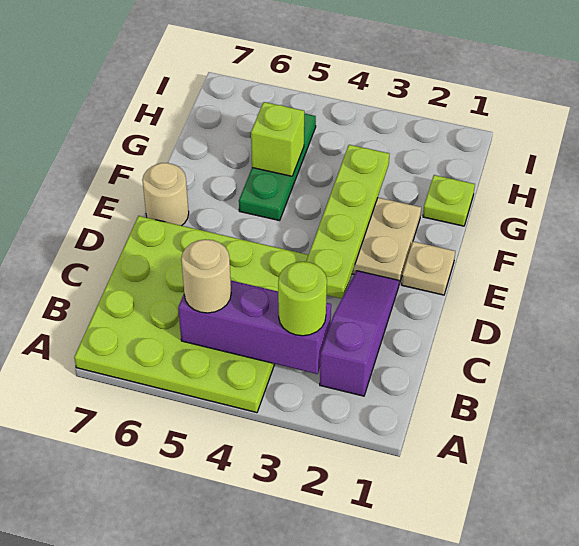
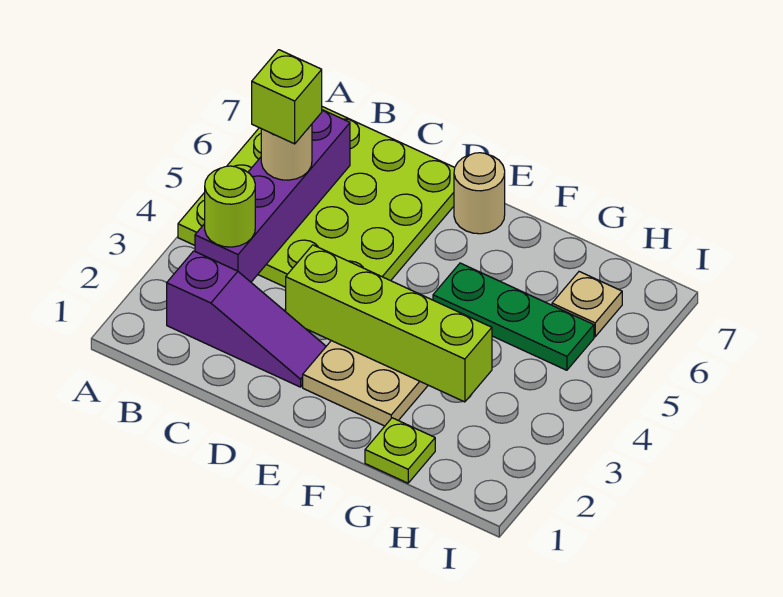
purple 1x3 brick [178,281,331,374] -> purple 1x4 brick [195,110,350,282]
lime 1x4 plate [306,145,389,299] -> lime 1x4 brick [286,245,492,402]
tan 1x1 plate [402,241,455,295] -> tan 1x1 plate moved to [552,272,622,337]
lime 1x1 brick [251,102,304,176] -> lime 1x1 brick moved to [252,50,322,144]

